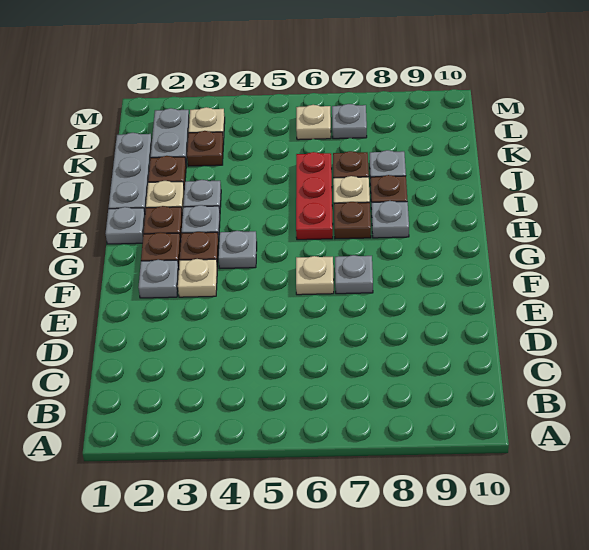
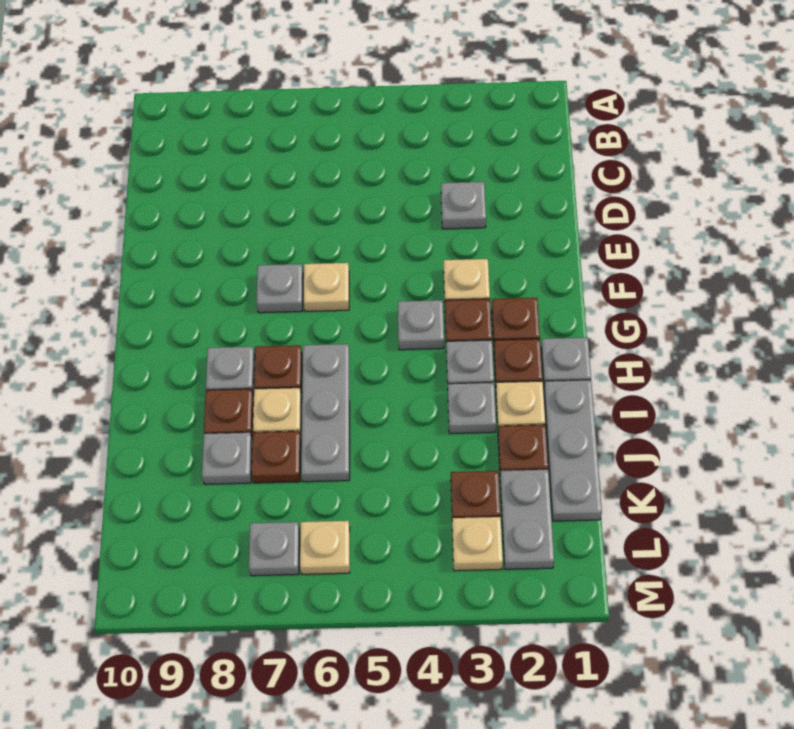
grey 1x1 plate [138,260,179,298] -> grey 1x1 plate moved to [441,182,486,229]
red 1x3 plate [296,152,333,240] -> grey 1x3 plate [301,344,350,482]

